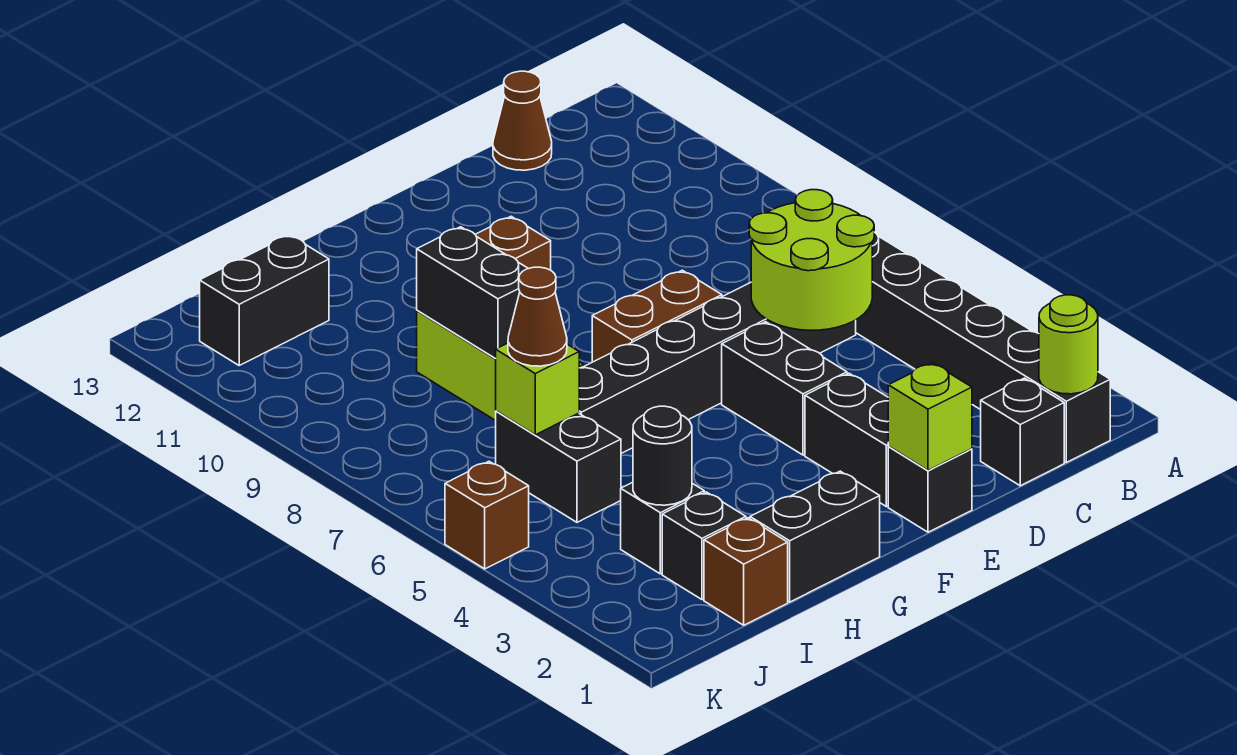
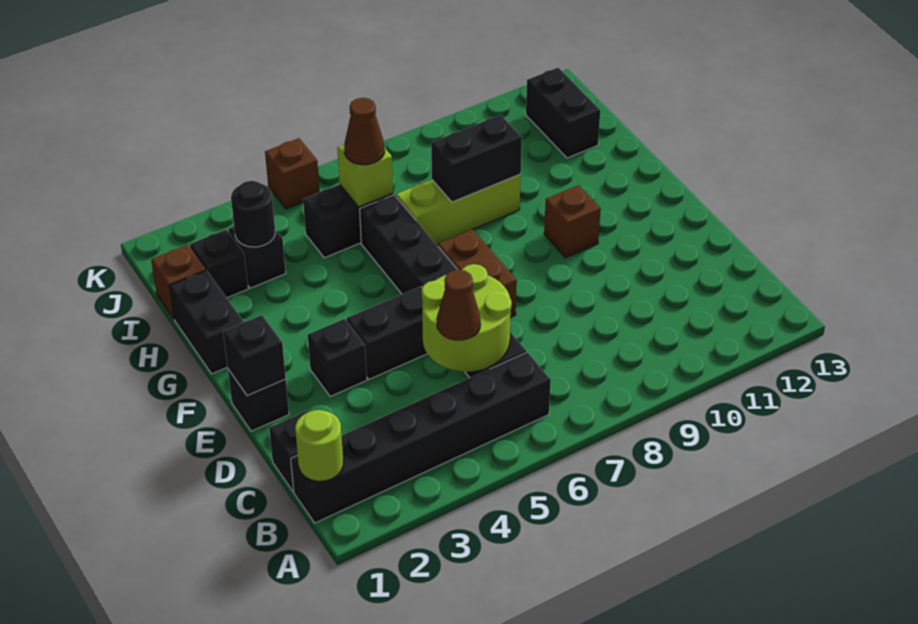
brown 1x1 cone [493,71,552,170] -> brown 1x1 cone moved to [437,270,481,341]
lime 1x1 brick [888,363,972,470] -> black 1x1 brick [223,315,286,396]
black 1x2 brick [805,373,889,507] -> black 1x1 brick [308,319,367,396]

